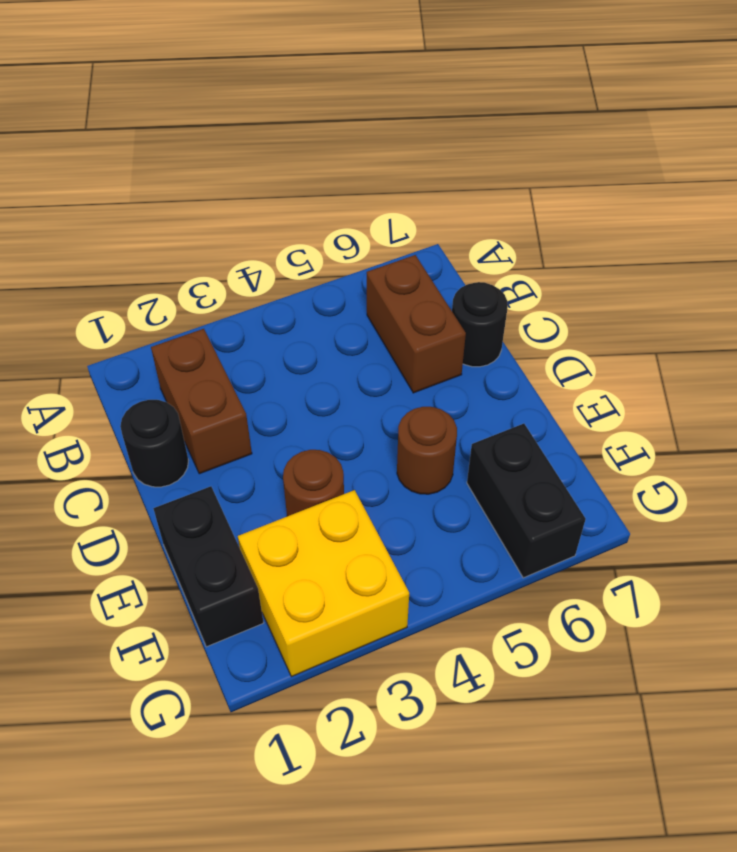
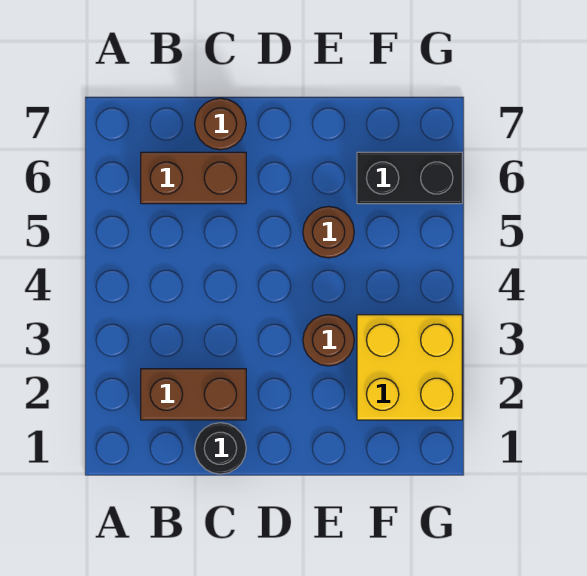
black 1x1 round brick [452,282,508,367] -> brown 1x1 round brick [195,98,246,150]
black 1x2 brick [153,486,264,647] -> none

